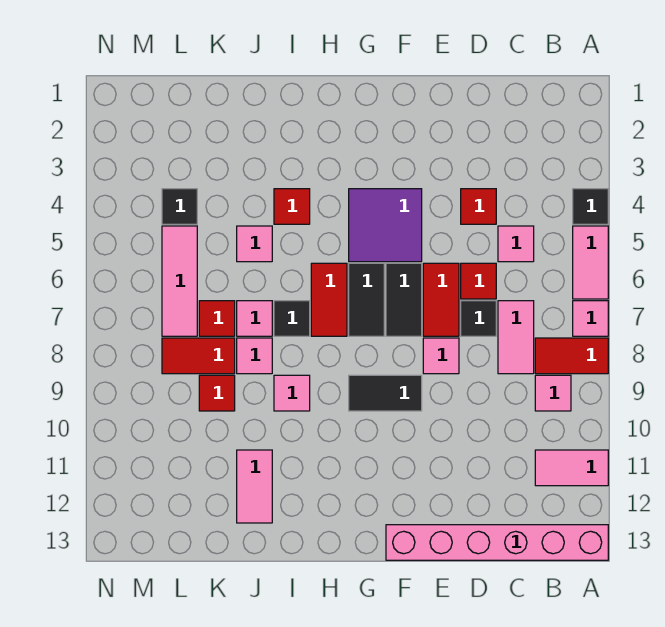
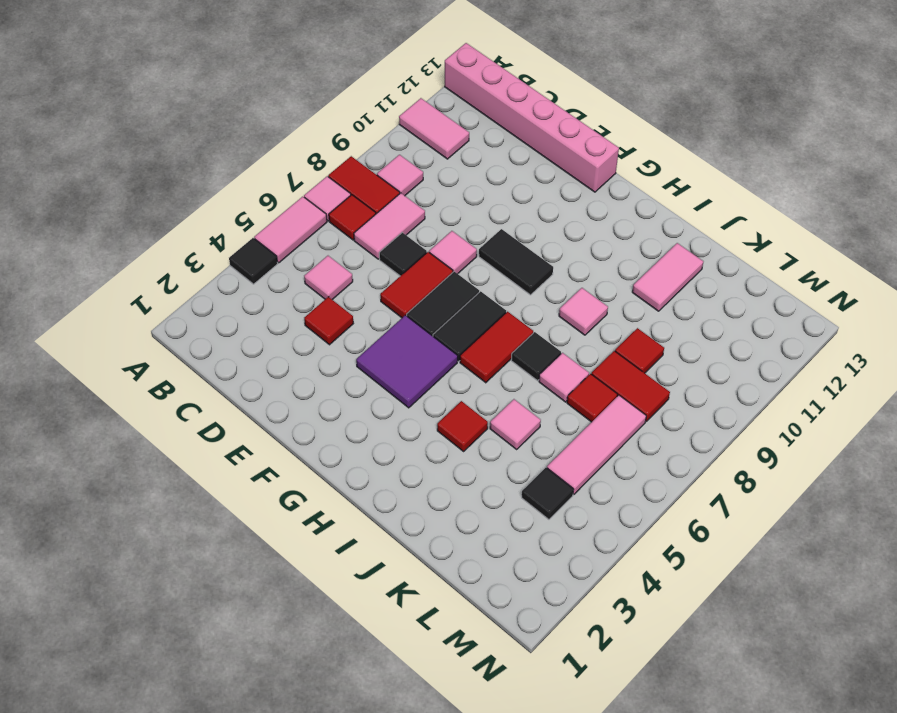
red 1x1 tile [461,263,496,299] -> red 1x1 tile moved to [329,195,376,240]
pink 1x1 tile [237,338,272,374] -> none

